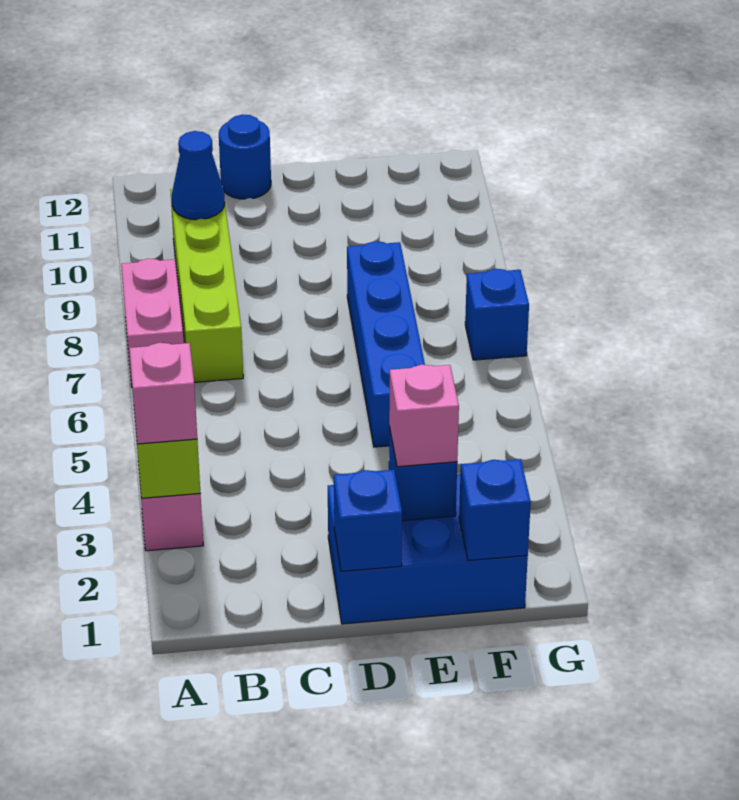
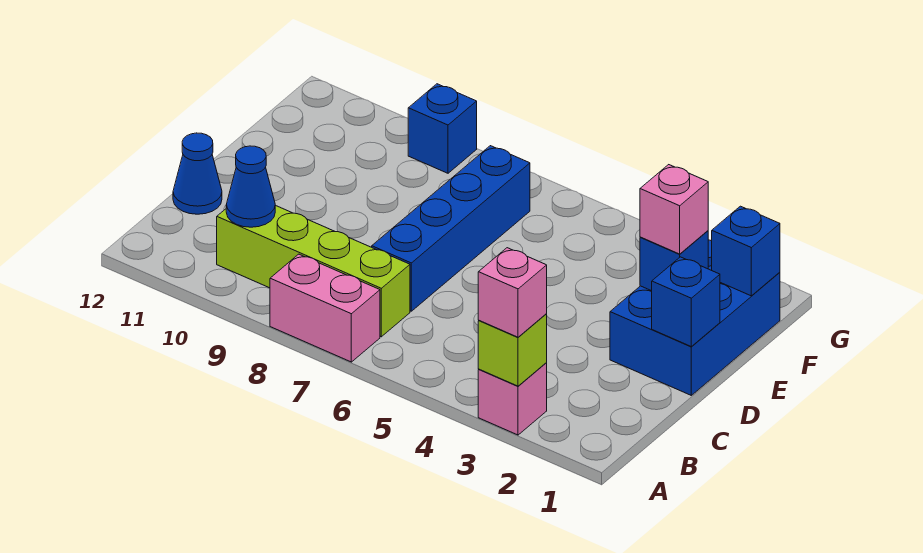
blue 1x1 round brick [219,114,271,199] -> blue 1x1 cone [173,133,222,214]
blue 1x4 brick [347,241,425,447] -> blue 1x4 brick turned to [372,146,530,311]
blue 1x1 brick [465,269,529,360] -> blue 1x1 brick moved to [408,84,477,173]

